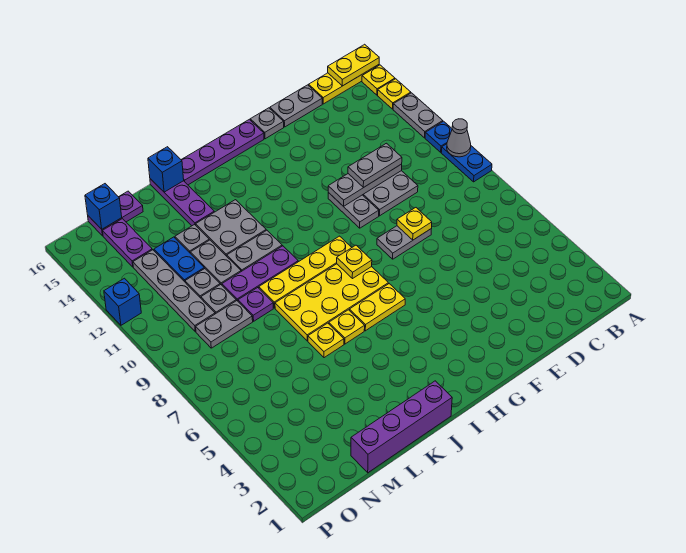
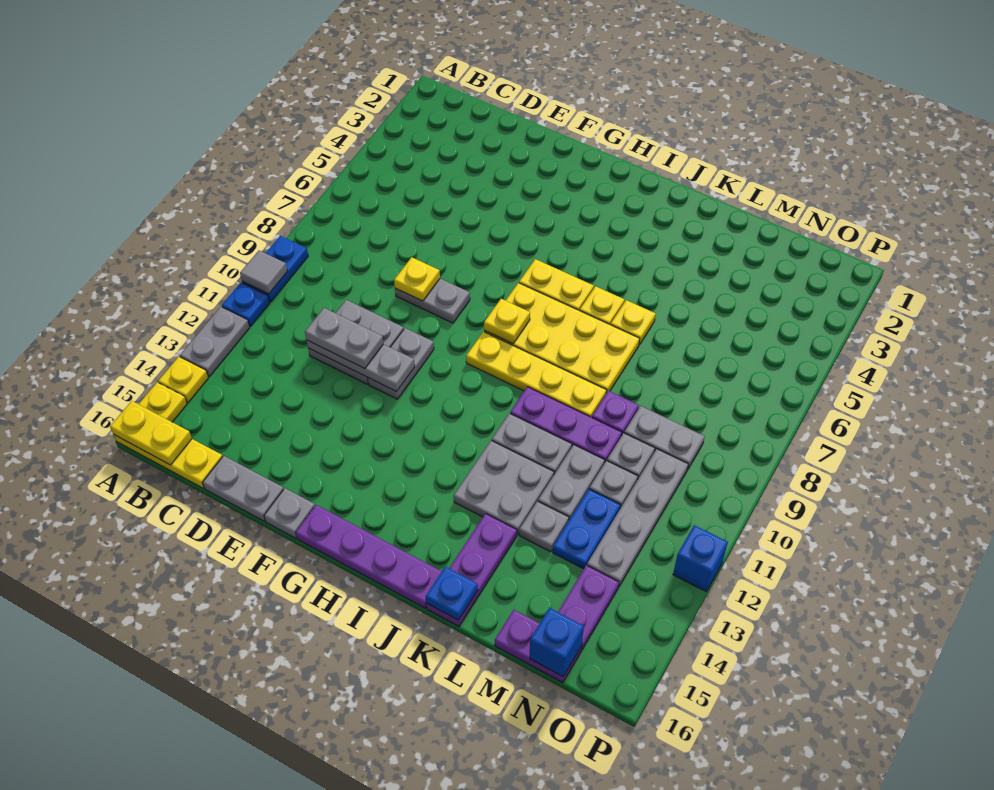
grey 1x1 cone [447,119,471,157] -> grey 1x1 tile [240,251,287,294]
purple 1x4 brick [351,381,452,473] -> none
blue 1x1 brick [148,147,184,192] -> blue 1x1 plate [426,567,478,620]

